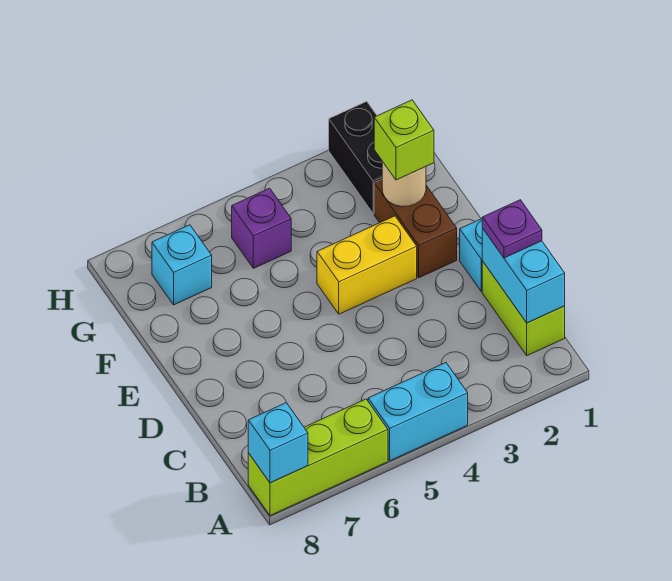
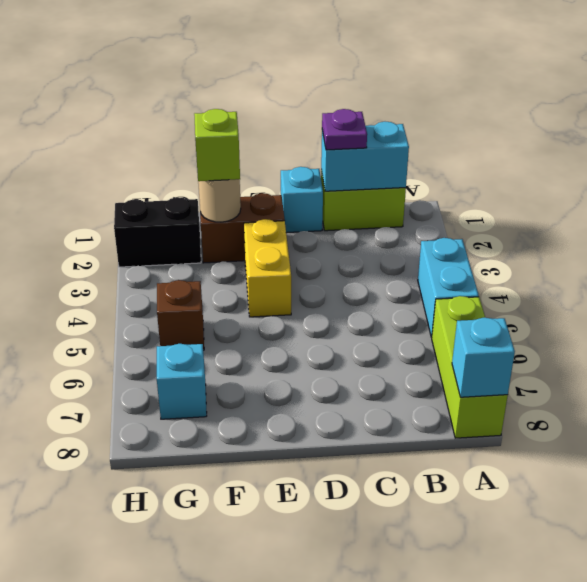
purple 1x1 brick [232,188,291,268] -> brown 1x1 brick [157,280,204,350]

